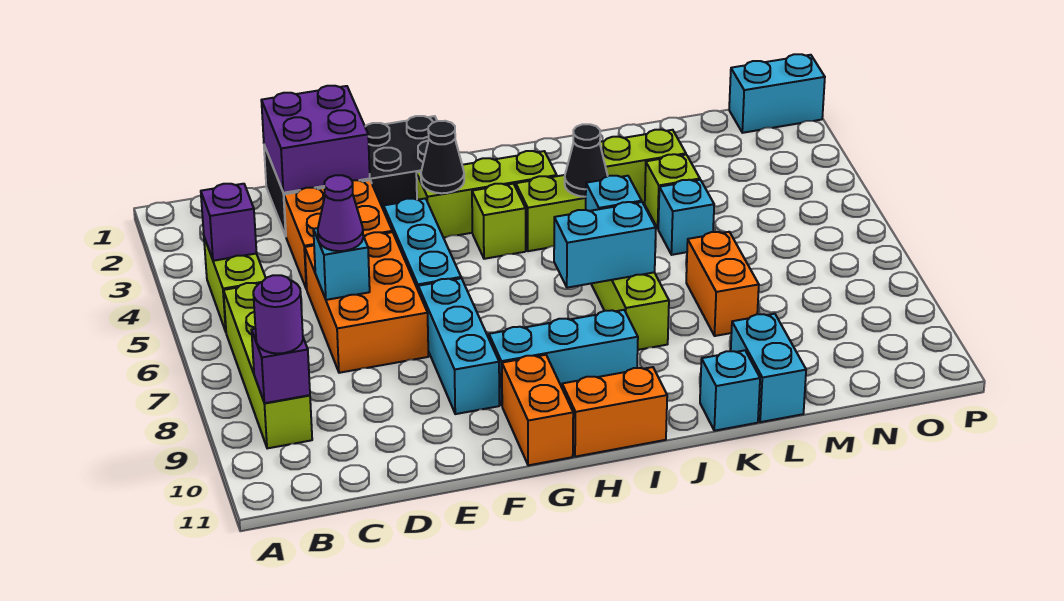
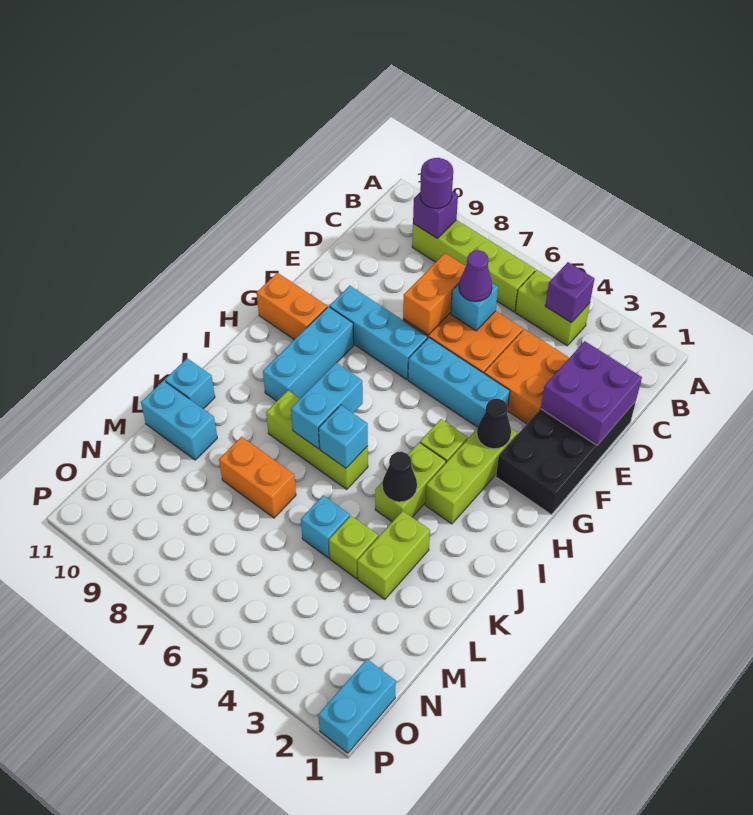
orange 1x2 brick [562,367,667,457] -> orange 1x2 brick moved to [403,253,466,335]

